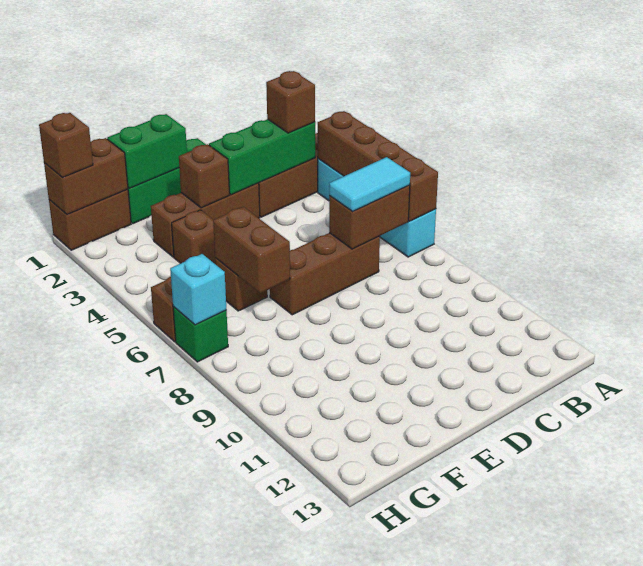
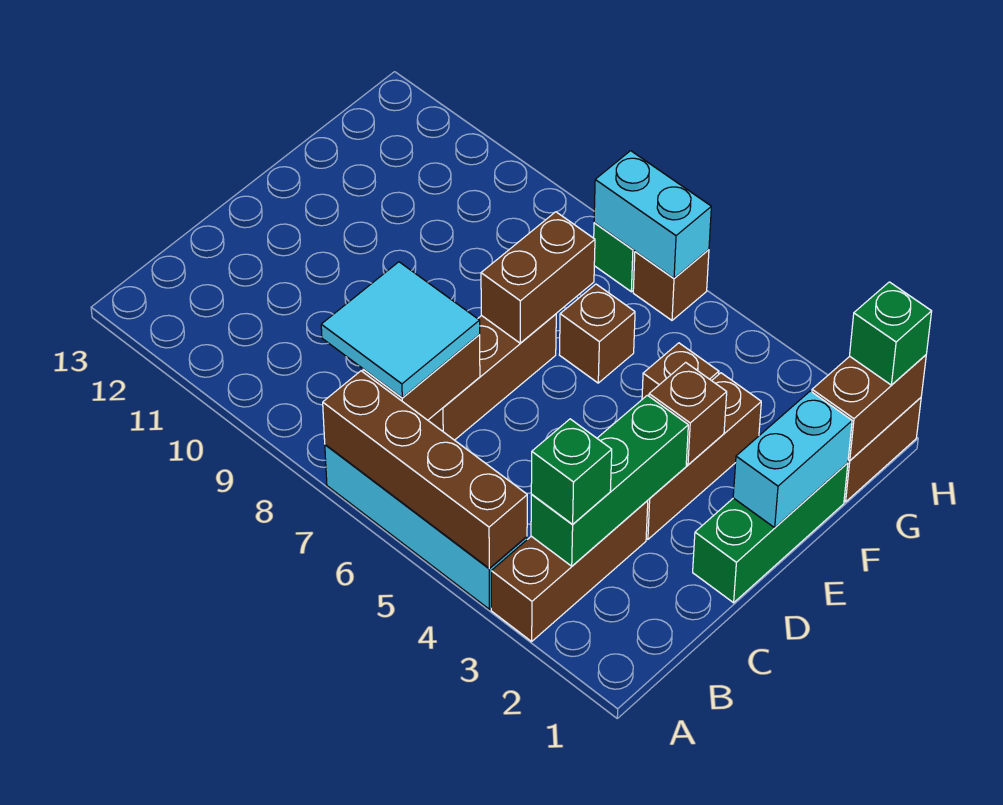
brown 1x1 brick [266,71,315,133] -> green 1x1 brick [531,419,612,524]
cyan 1x2 tile [329,157,410,212] -> cyan 2x2 tile [321,262,480,398]
green 1x2 brick [107,114,187,188] -> cyan 1x2 brick [733,391,852,528]
brown 1x2 brick [213,207,290,293] -> brown 1x2 brick turned to [481,212,595,343]
brown 1x1 brick [39,113,93,177] -> green 1x1 brick [850,282,932,385]
cyan 1x1 brick [170,254,226,325] -> cyan 1x2 brick [594,151,711,278]

